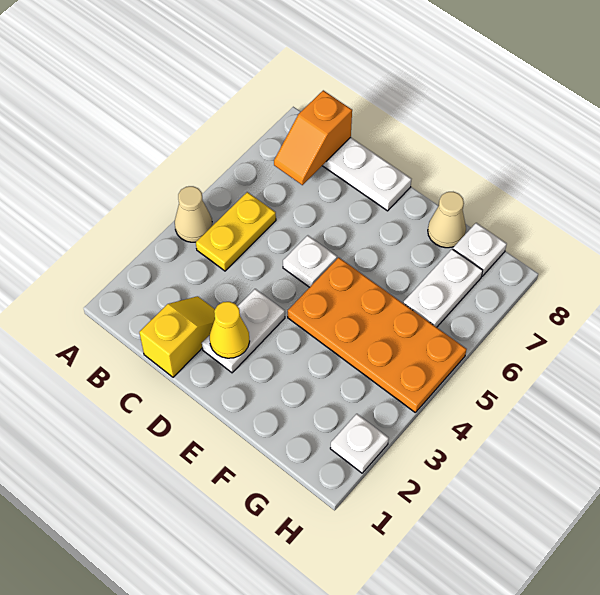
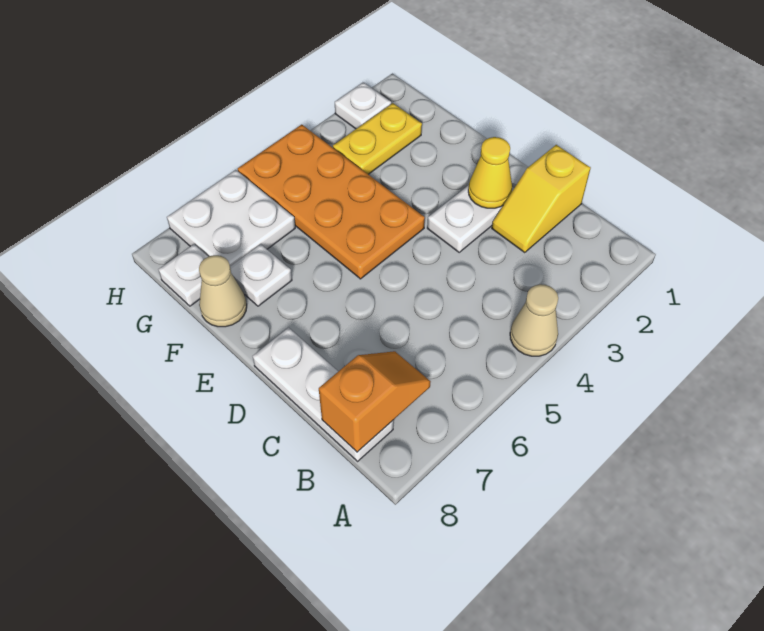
yellow 1x2 plate [196,192,276,271] -> yellow 1x2 plate moved to [333,103,422,174]
white 1x1 plate [283,235,337,287] -> white 1x1 plate moved to [230,244,292,306]
white 1x2 plate [403,249,483,327] -> white 2x2 plate [167,170,295,266]

